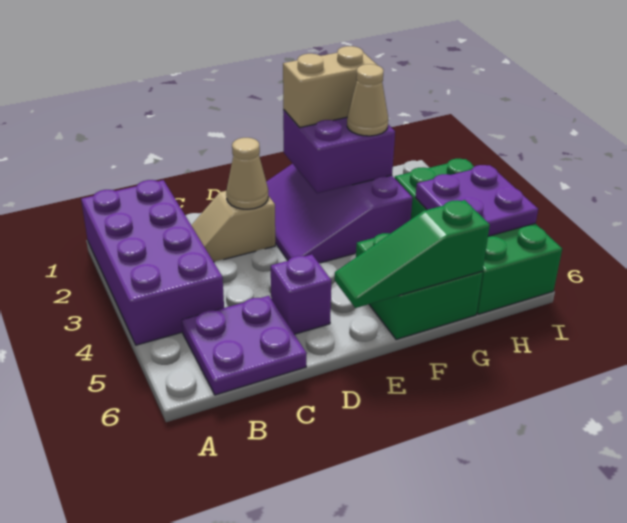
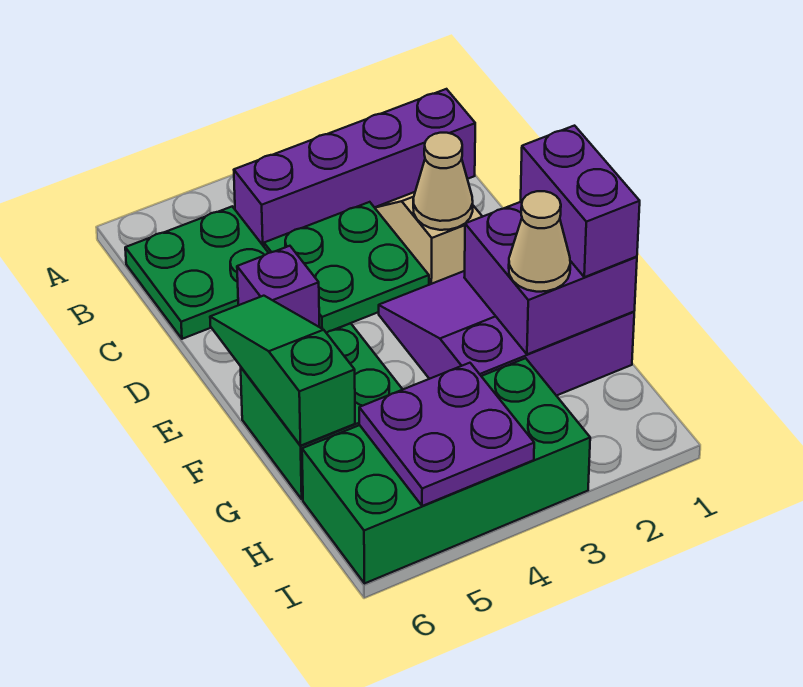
purple 2x4 brick [81,180,224,345] -> purple 1x4 brick [234,89,475,246]
purple 2x2 plate [182,296,307,395] -> green 2x2 plate [125,207,268,339]
none -> green 2x2 plate [264,202,429,333]
tan 1x2 brick [283,46,377,127] -> purple 1x2 brick [521,126,640,277]

